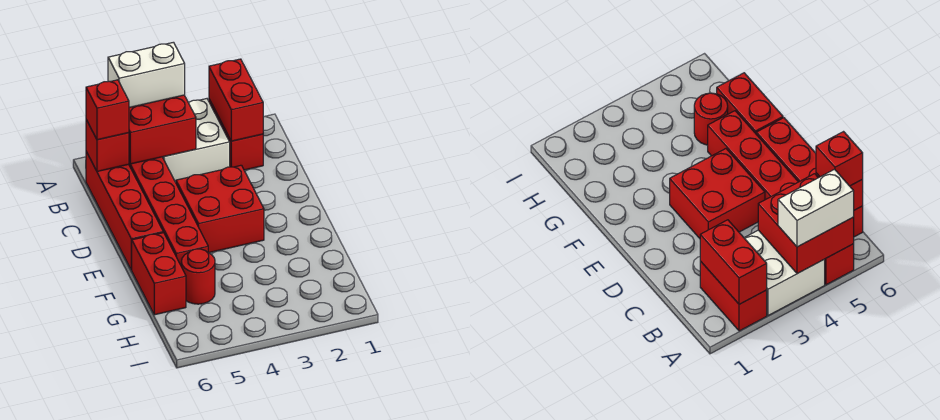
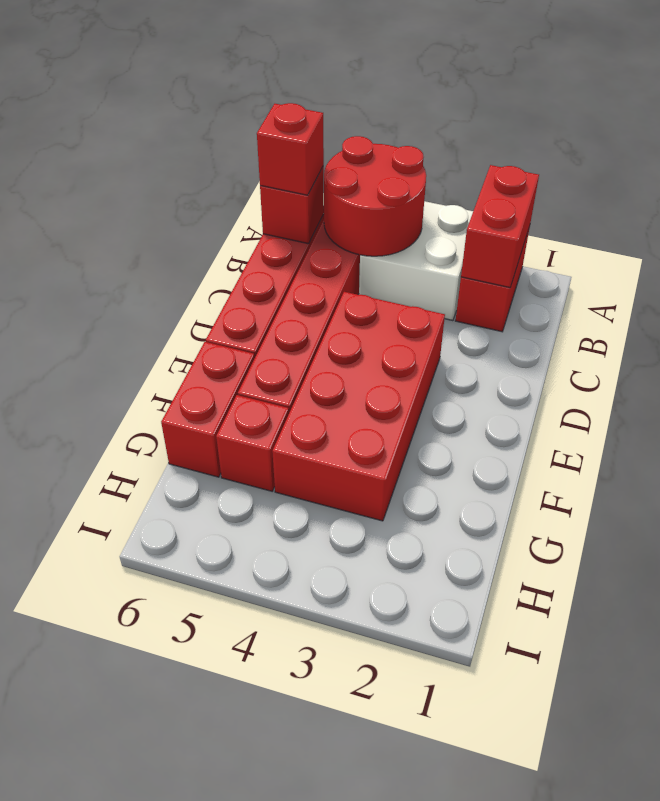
red 2x2 brick [129,95,196,164] -> red 2x2 round brick [324,136,426,256]
white 1x2 brick [108,42,185,108] -> none
red 2x2 brick [176,165,264,253] -> red 2x4 brick [272,292,445,521]
red 1x1 round brick [181,249,215,304] -> red 1x1 brick [216,395,289,491]

